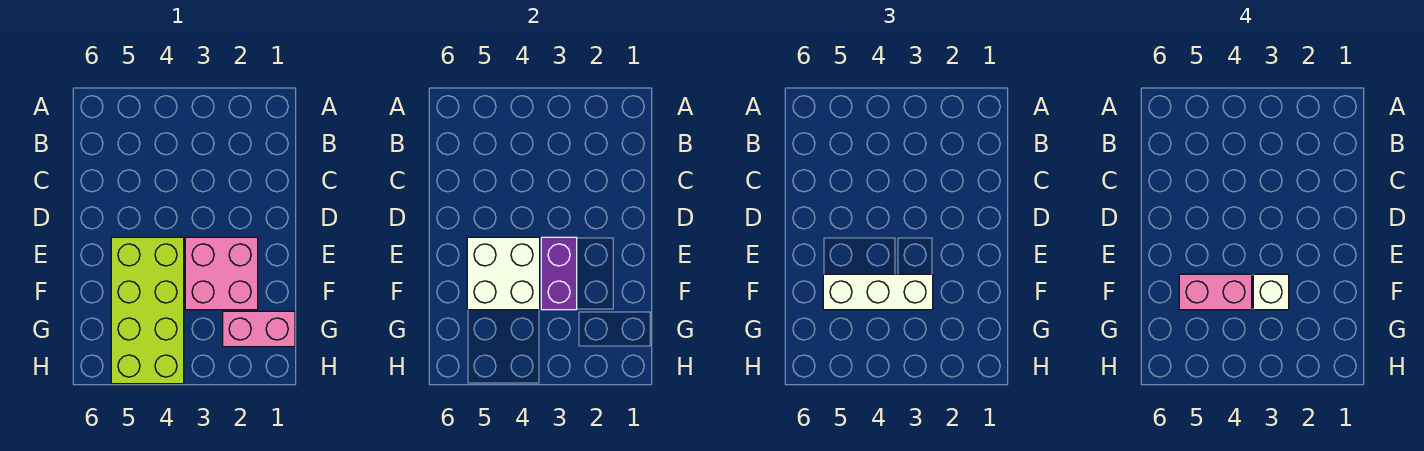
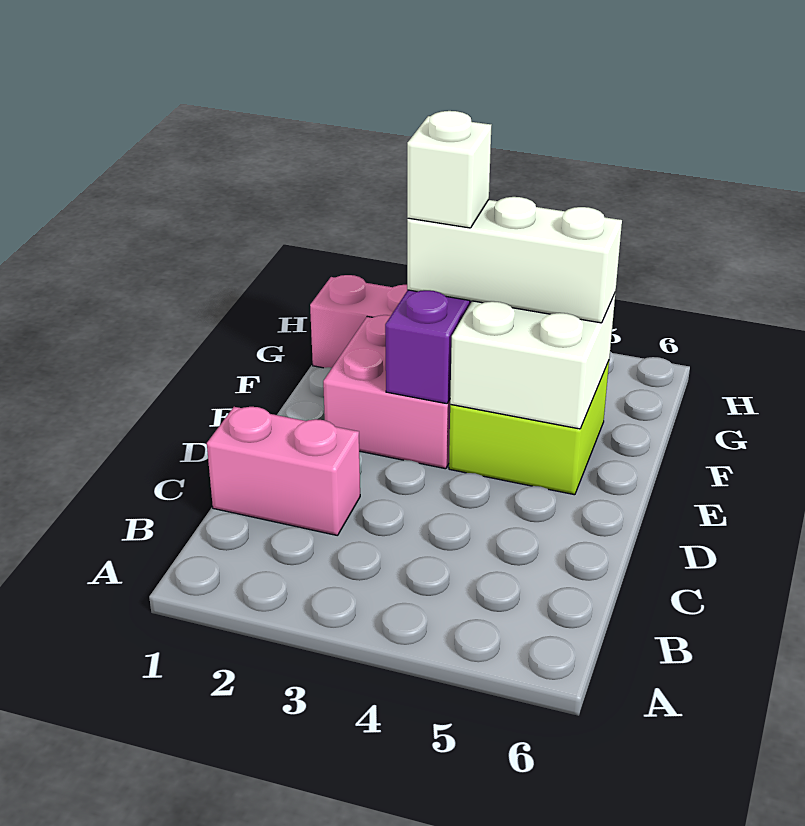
lime 2x4 brick [111,237,184,384] -> lime 2x2 brick [449,361,609,495]
pink 1x2 brick [1179,274,1252,310] -> pink 1x2 brick moved to [207,407,360,536]

